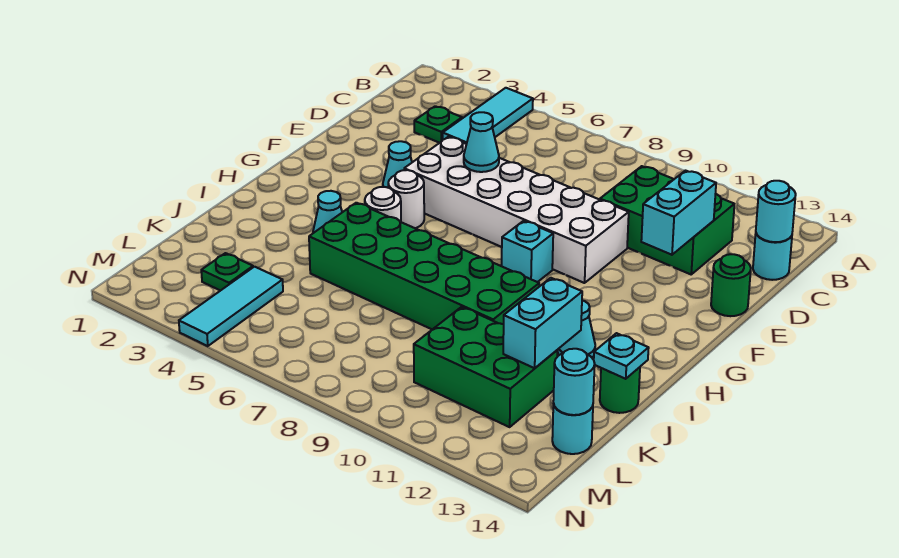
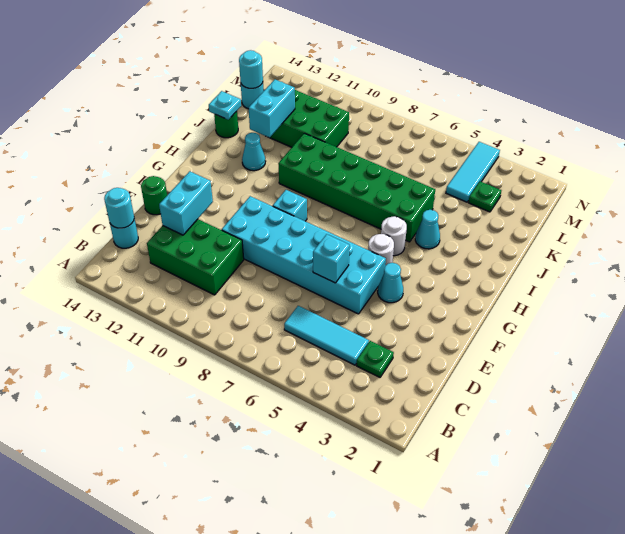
cyan 1x3 tile [443,88,533,144] -> cyan 1x3 tile turned to [284,306,369,365]
white 2x6 brick [404,137,629,283] -> cyan 2x6 brick [222,196,386,314]
cyan 1x1 cone [464,112,499,172] -> cyan 1x1 brick [313,234,350,283]

